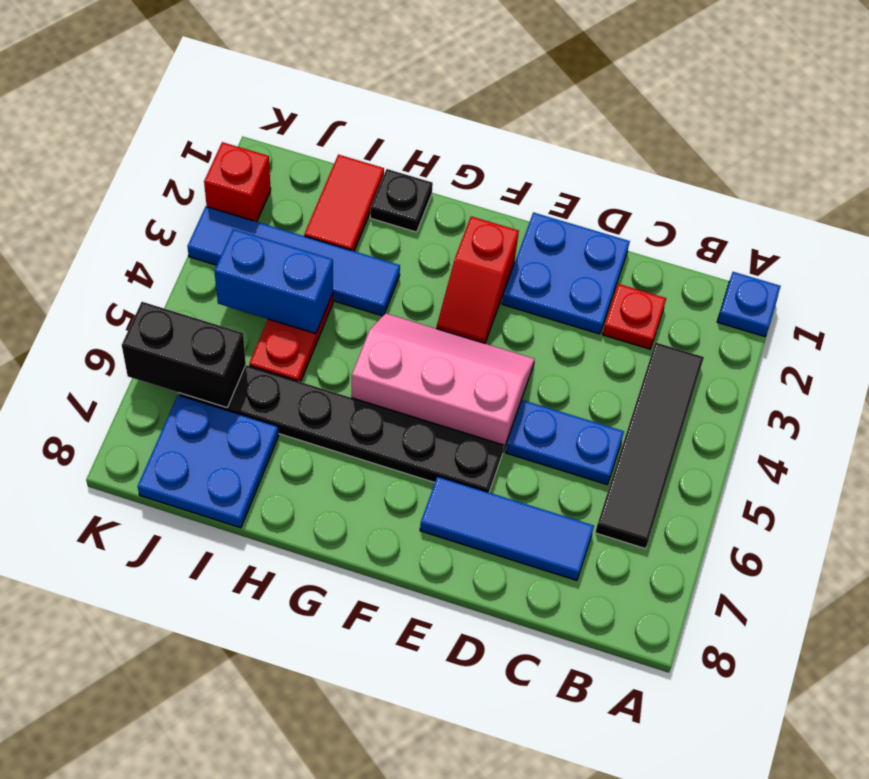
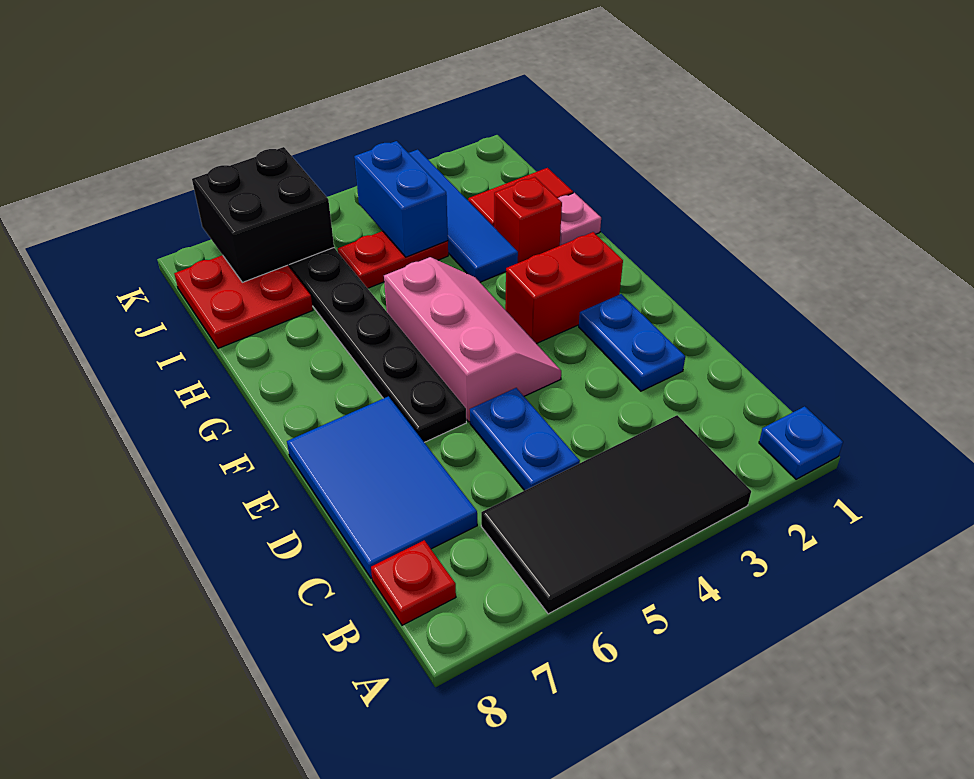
black 1x4 tile [595,342,704,549] -> black 2x4 tile [481,415,751,614]
red 1x1 plate [602,284,666,349] -> red 1x1 plate moved to [371,540,456,625]
blue 1x3 tile [420,477,594,580] -> blue 2x3 tile [287,396,477,579]
blue 2x2 plate [502,212,630,334] -> blue 1x2 plate [579,294,685,391]
red 1x2 slope [436,216,519,343] -> red 1x2 brick [505,232,623,344]
black 1x1 plate [370,169,433,232] -> pink 1x1 plate [558,193,601,246]
blue 2x2 plate [138,395,279,528] -> red 2x2 plate [174,255,313,348]
black 1x2 brick [122,302,246,408] -> black 2x2 brick [192,147,334,282]
red 1x1 brick [204,142,271,222] -> red 1x1 brick moved to [494,177,562,263]

